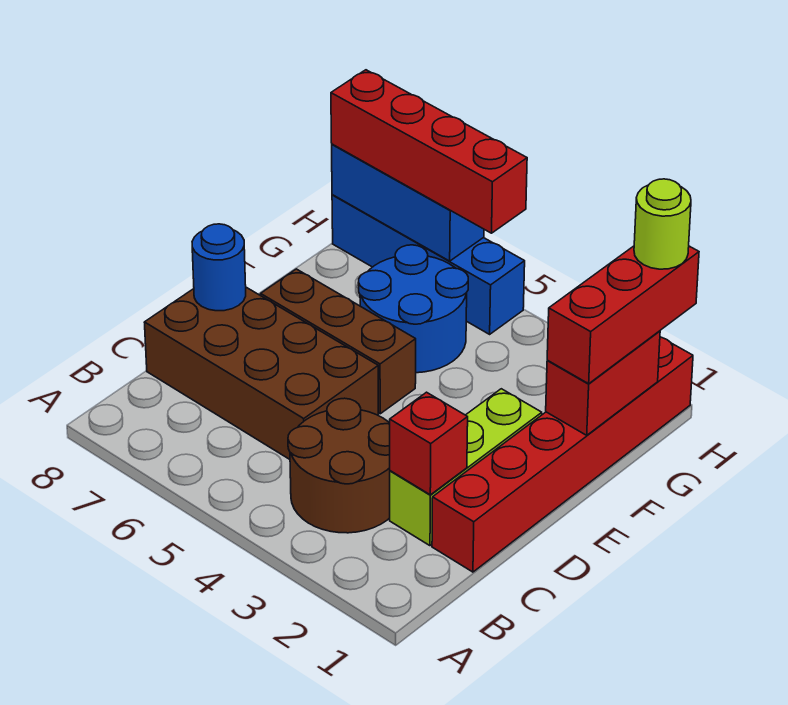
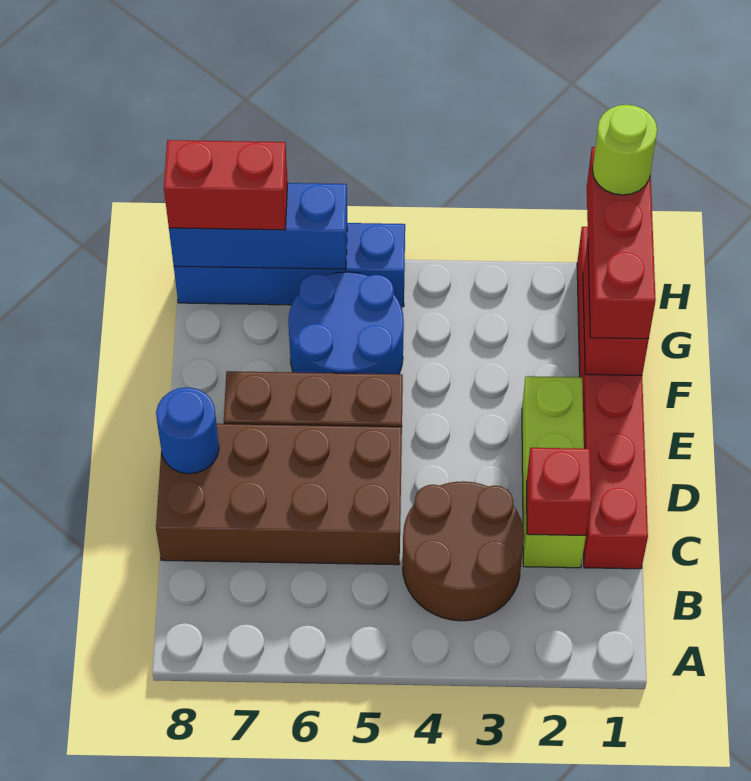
red 1x4 brick [331,70,527,233] -> red 1x2 brick [164,140,288,230]

